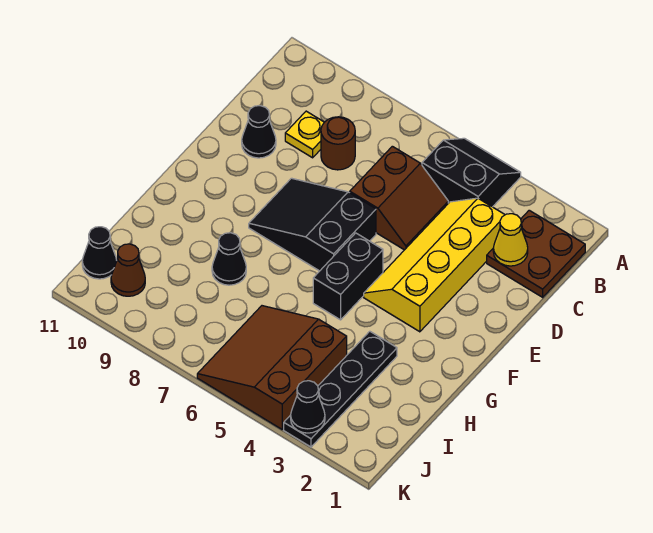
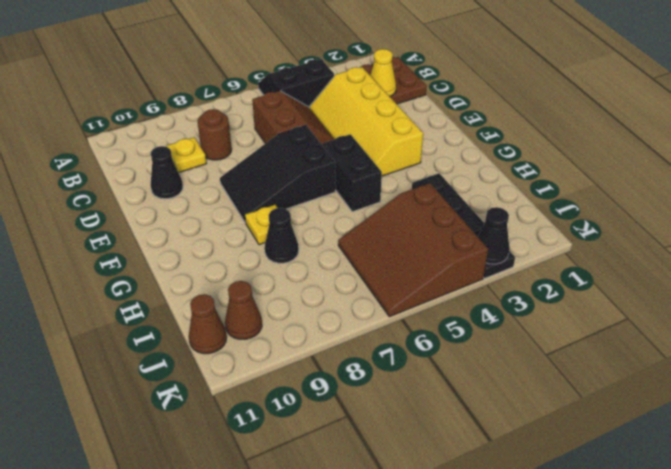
none -> yellow 1x1 plate [245,204,277,245]
black 1x1 cone [82,227,117,279] -> brown 1x1 cone [189,294,227,354]

